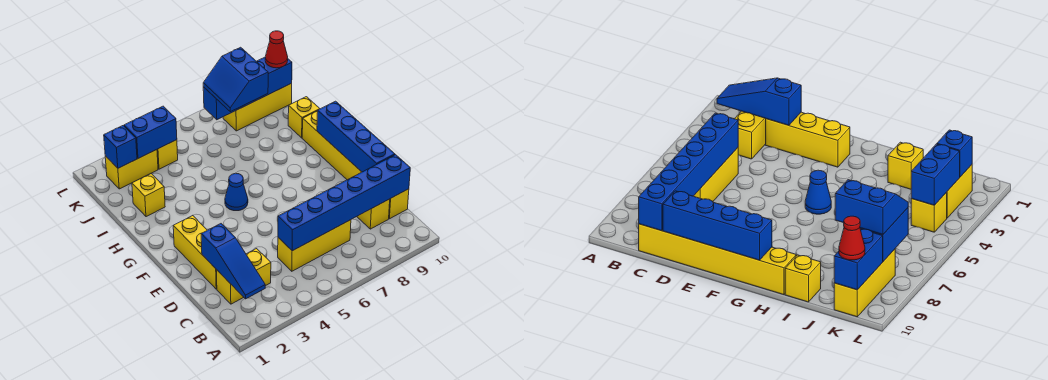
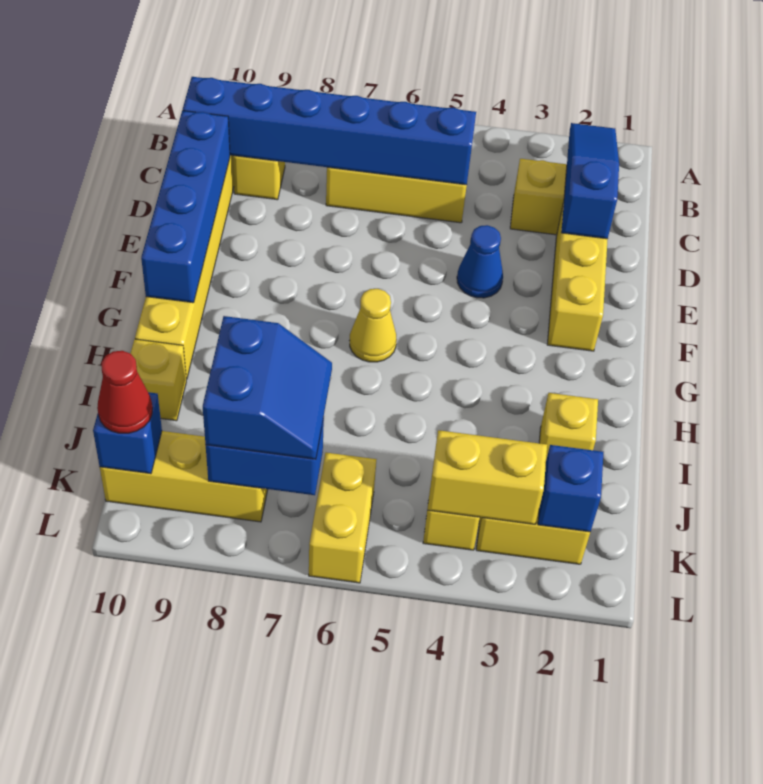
blue 1x1 cone [225,173,248,211] -> blue 1x1 cone moved to [457,225,503,298]
none -> yellow 1x1 cone [350,289,397,362]
blue 1x2 brick [124,106,177,158] -> yellow 1x2 brick [428,430,547,524]
none -> yellow 1x2 brick [309,453,376,583]
blue 1x2 brick [254,57,292,101] -> blue 1x1 brick [93,392,162,474]

